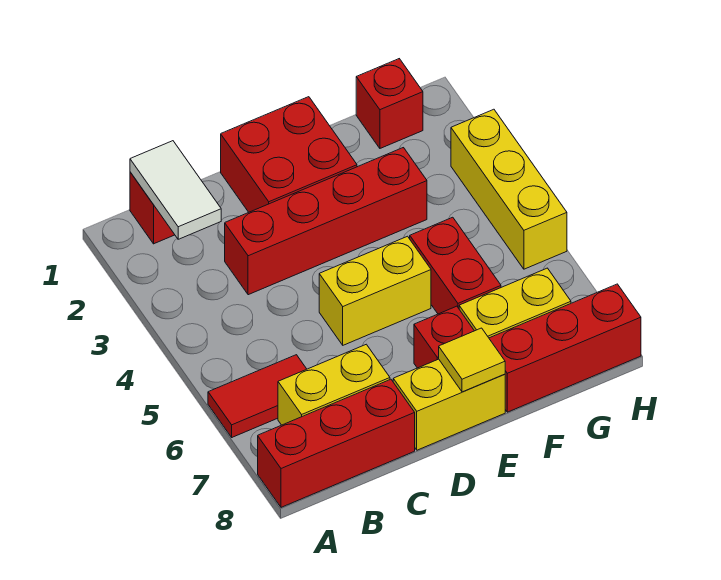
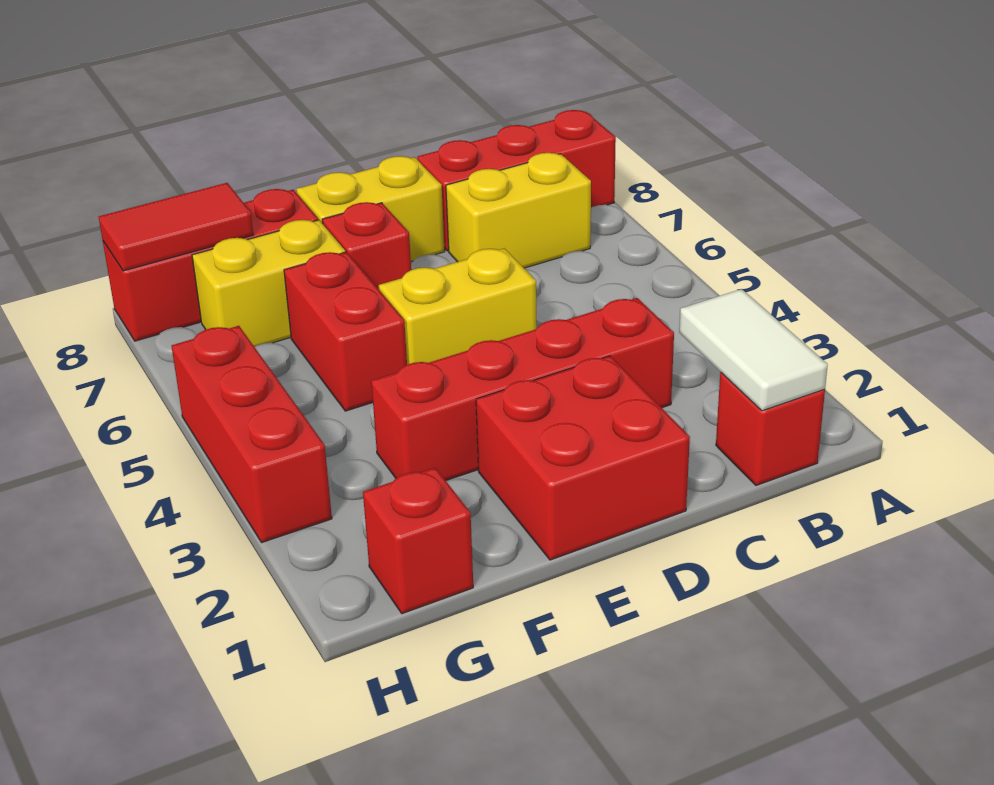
red 1x2 tile [208,355,306,437] -> red 1x2 tile moved to [99,183,253,271]
yellow 1x1 tile [439,328,505,392] -> none
yellow 1x3 brick [451,109,567,269] -> red 1x3 brick [172,326,332,543]

